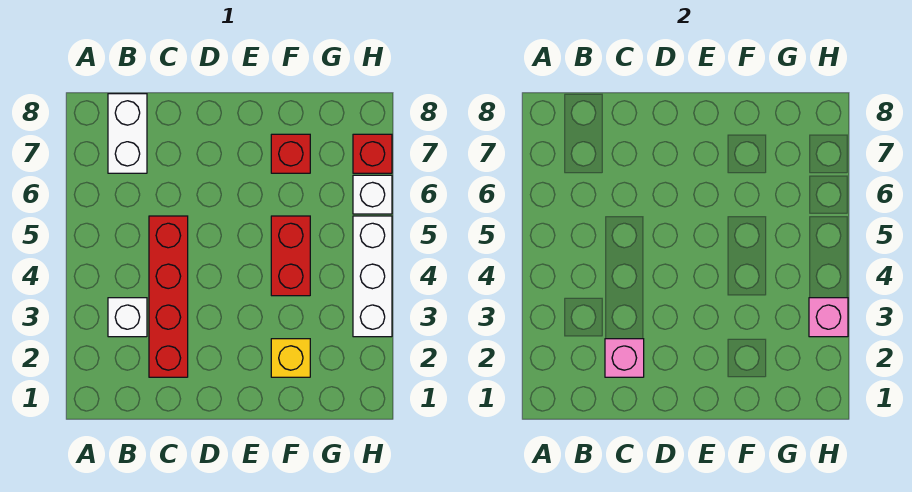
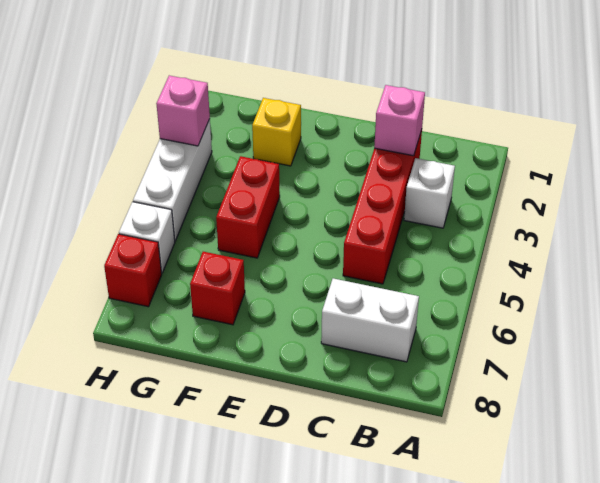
white 1x2 brick [108,94,147,173] -> white 1x2 brick turned to [321,278,419,362]

